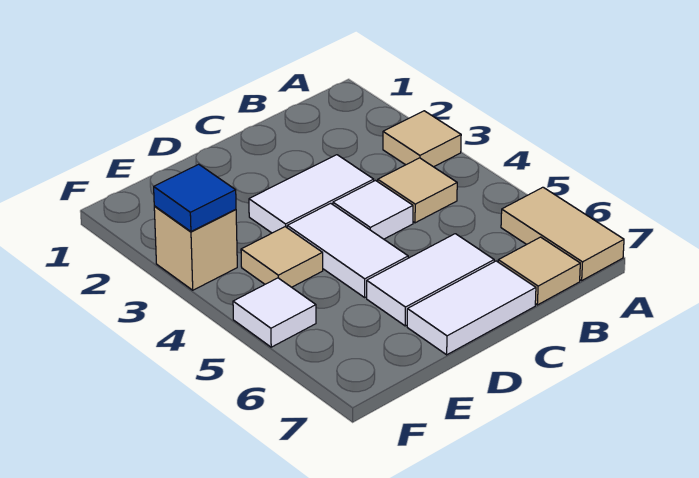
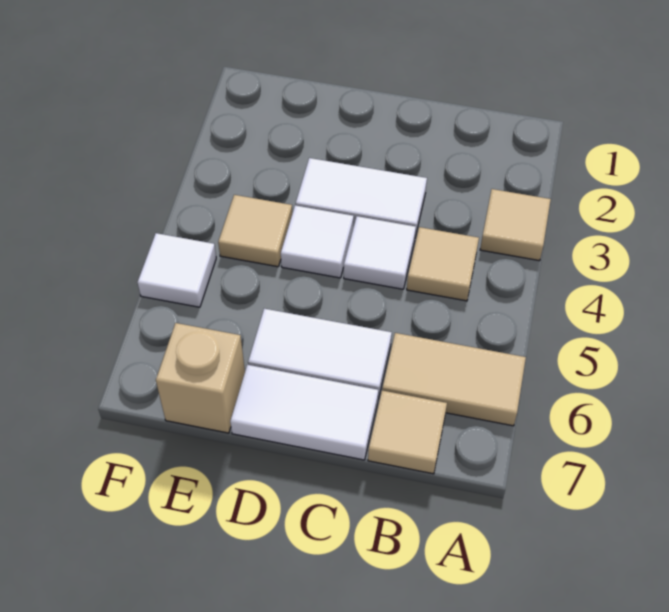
tan 1x2 tile [501,187,624,280] -> tan 1x2 tile turned to [382,333,526,426]
white 1x2 tile [287,203,408,297] -> white 1x1 tile [281,205,354,278]
tan 1x1 brick [154,207,237,290] -> tan 1x1 brick moved to [156,323,245,433]
blue 1x1 tile [154,164,236,232] -> none

